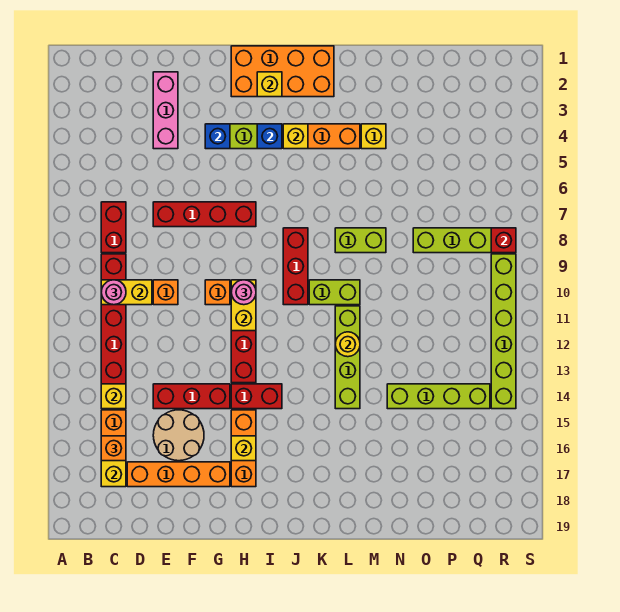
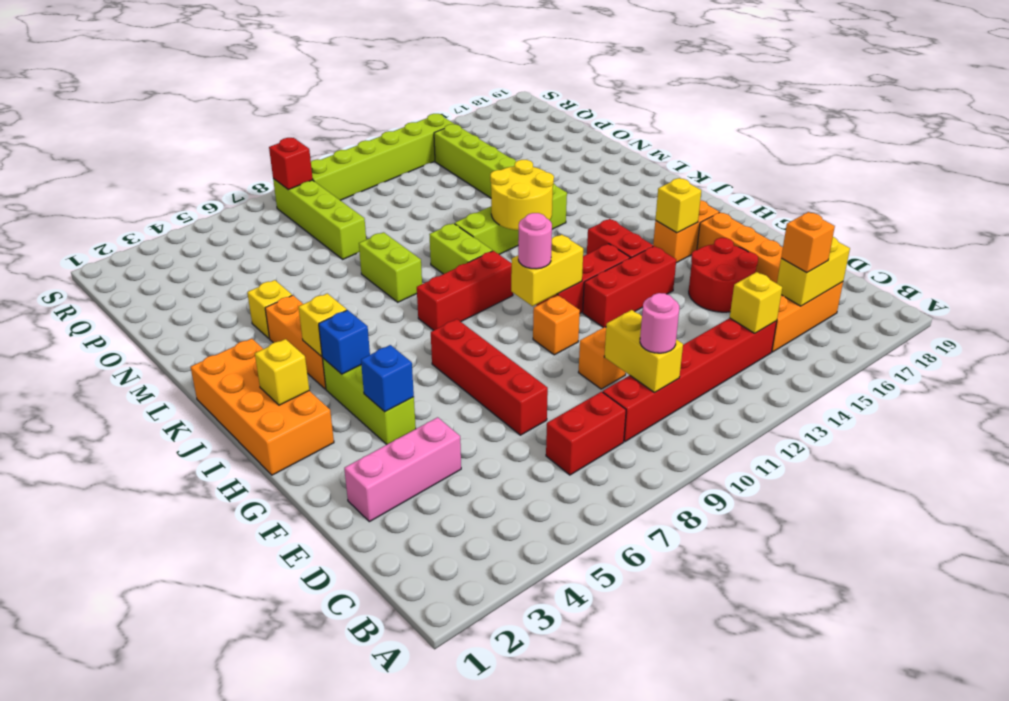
red 1x3 brick [153,384,230,409] -> red 1x3 brick turned to [583,246,676,328]
tan 2x2 round brick [153,410,204,461] -> red 2x2 round brick [689,238,758,312]
orange 1x3 brick [231,410,256,487] -> orange 1x2 brick [653,200,719,263]
yellow 1x1 round brick [335,332,360,357] -> yellow 2x2 round brick [490,160,554,230]

